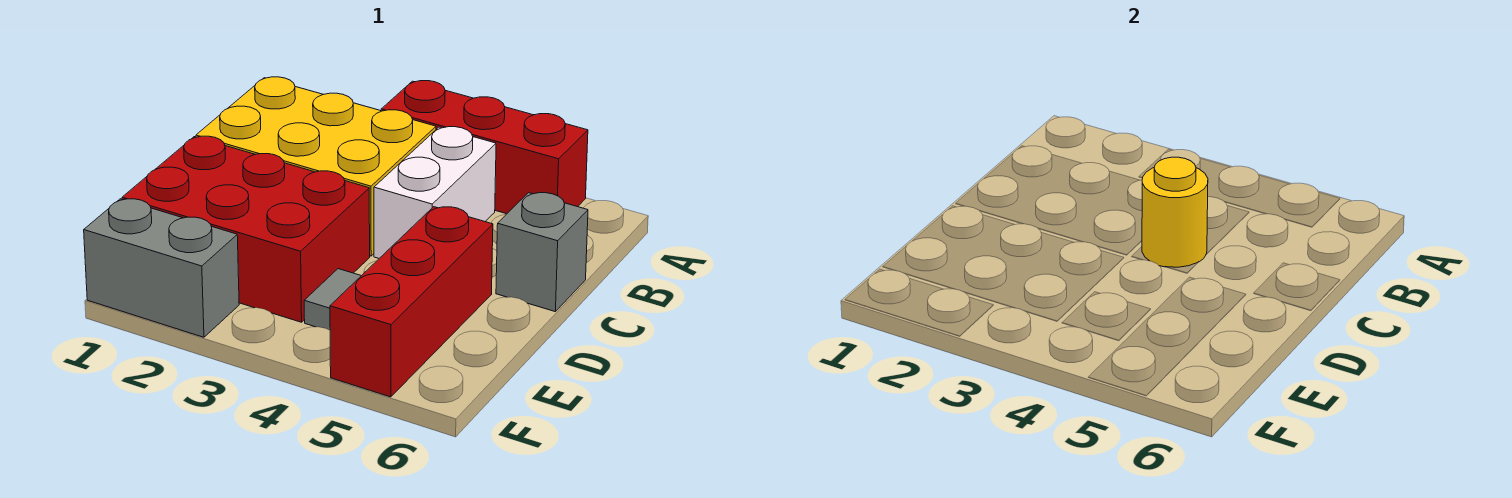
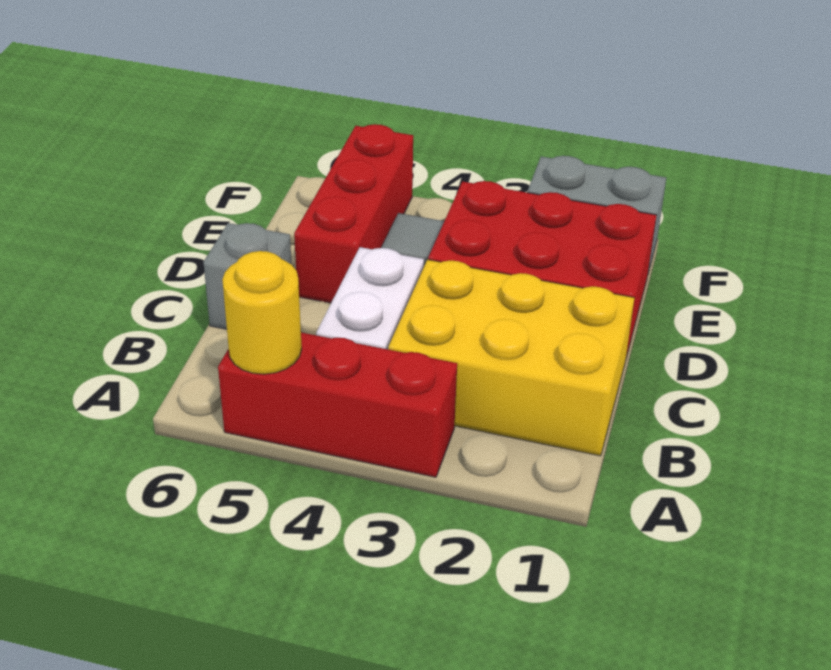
yellow 1x1 round brick [1142,157,1208,267] -> yellow 1x1 round brick moved to [222,251,302,374]

